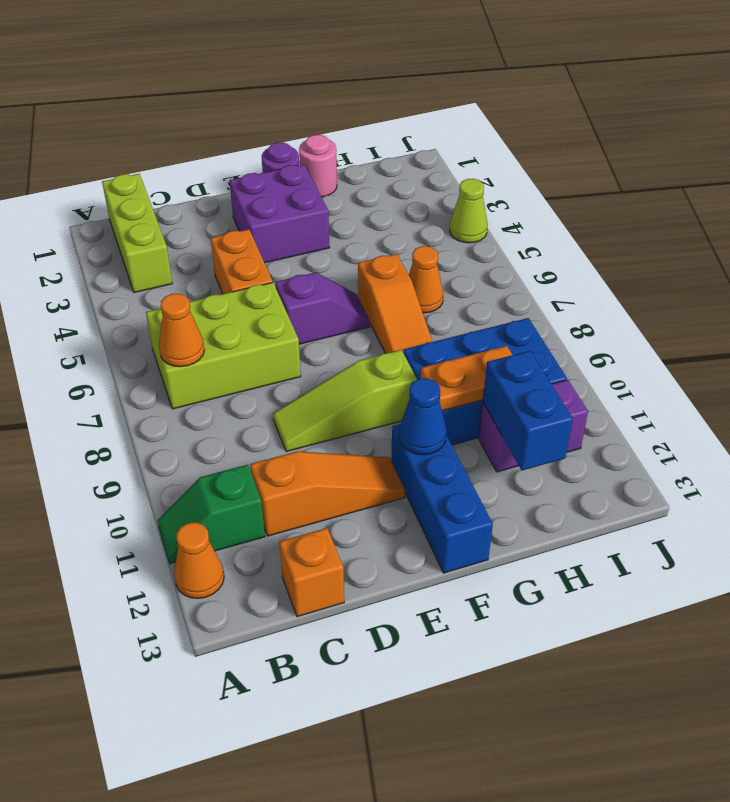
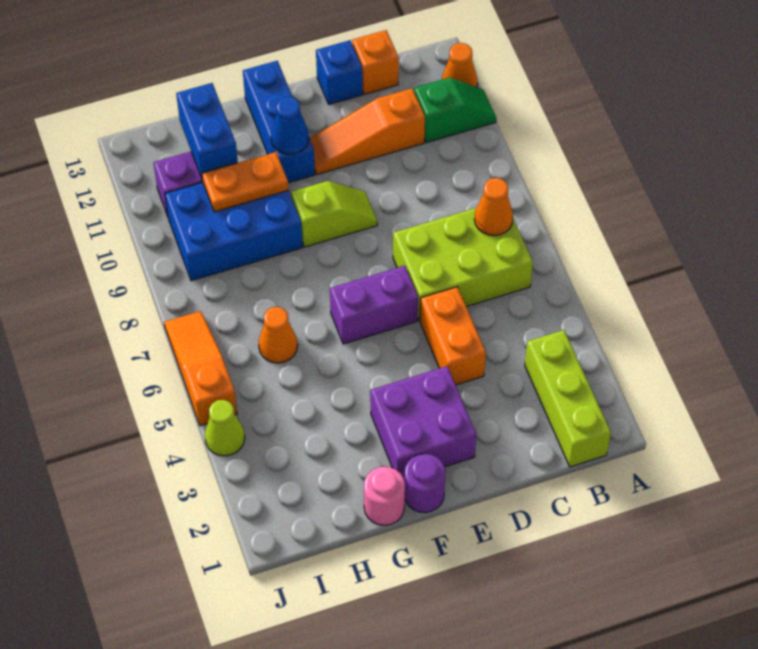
lime 1x3 slope [273,350,417,452] -> lime 1x2 slope [291,181,377,247]
none -> blue 1x1 brick [316,40,363,104]
purple 1x2 slope [275,273,370,344] -> purple 1x2 brick [330,266,418,344]
orange 1x3 slope [358,254,433,353] -> orange 1x3 slope moved to [164,311,237,426]

